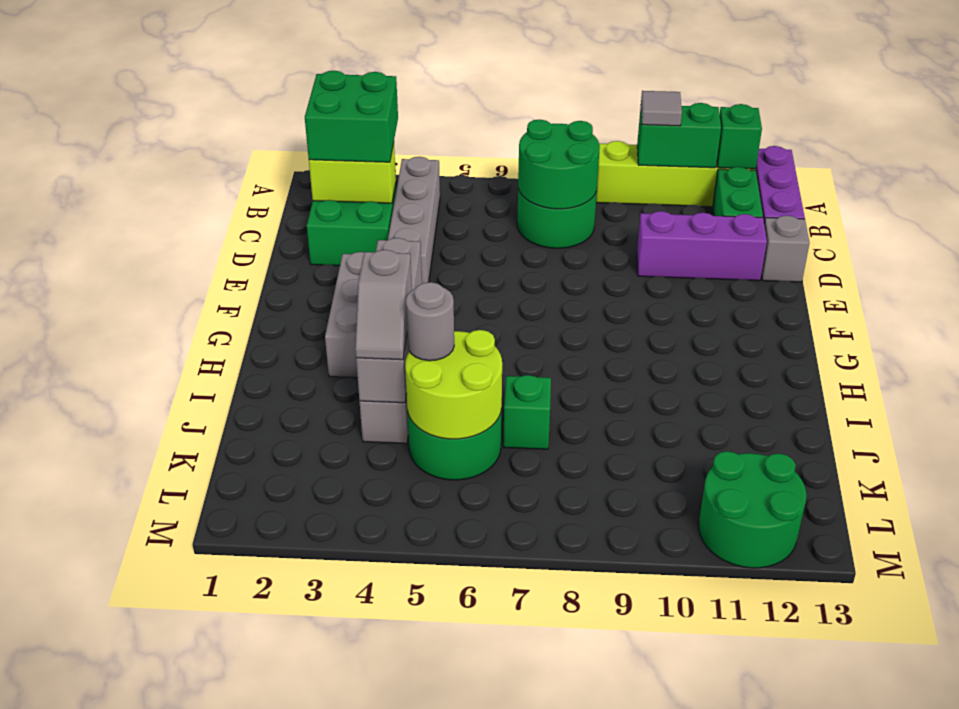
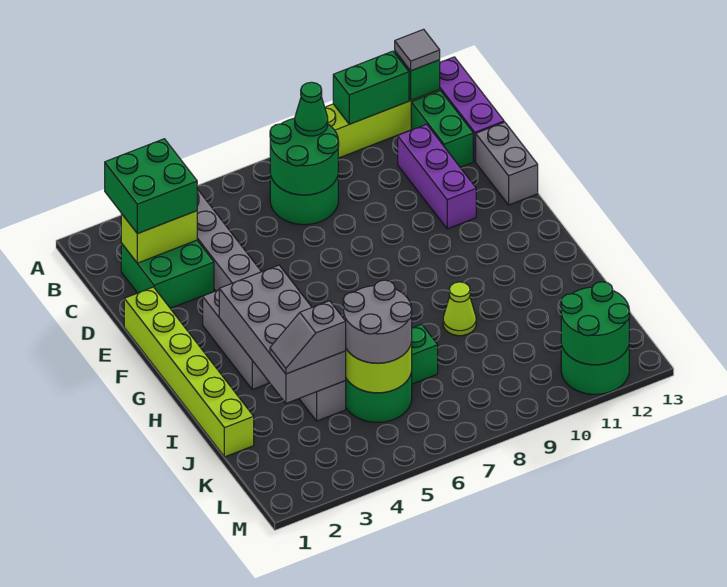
grey 1x1 tile [641,91,682,126] -> grey 1x1 tile moved to [395,29,440,71]
none -> green 1x1 cone [295,82,328,136]
purple 1x3 brick [637,211,767,281] -> purple 1x3 brick turned to [398,124,476,229]
grey 1x1 brick [761,215,809,282] -> grey 1x2 brick [476,122,538,205]
none -> lime 1x6 brick [124,287,254,457]
grey 1x4 brick [356,238,422,403] -> grey 2x4 brick [219,265,346,403]
grey 1x2 slope [355,250,412,360] -> grey 1x2 slope turned to [270,301,346,374]
none -> lime 1x1 cone [443,282,476,336]
grey 1x1 round brick [406,282,454,361] -> grey 2x2 round brick [343,280,412,363]
none -> green 2x2 round brick [561,282,630,365]

